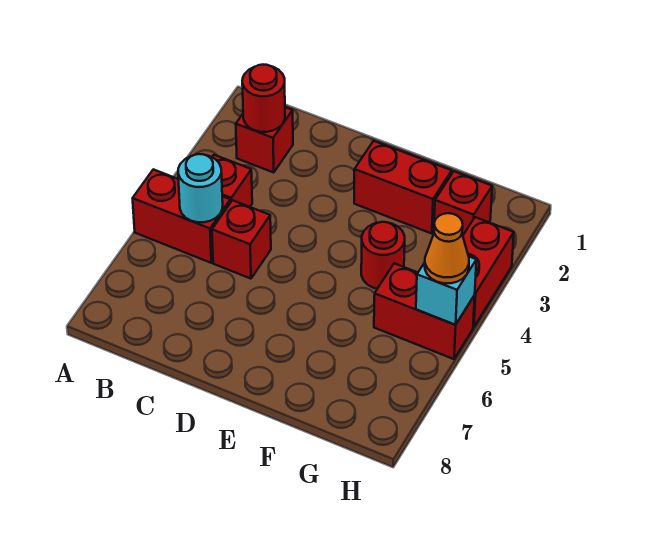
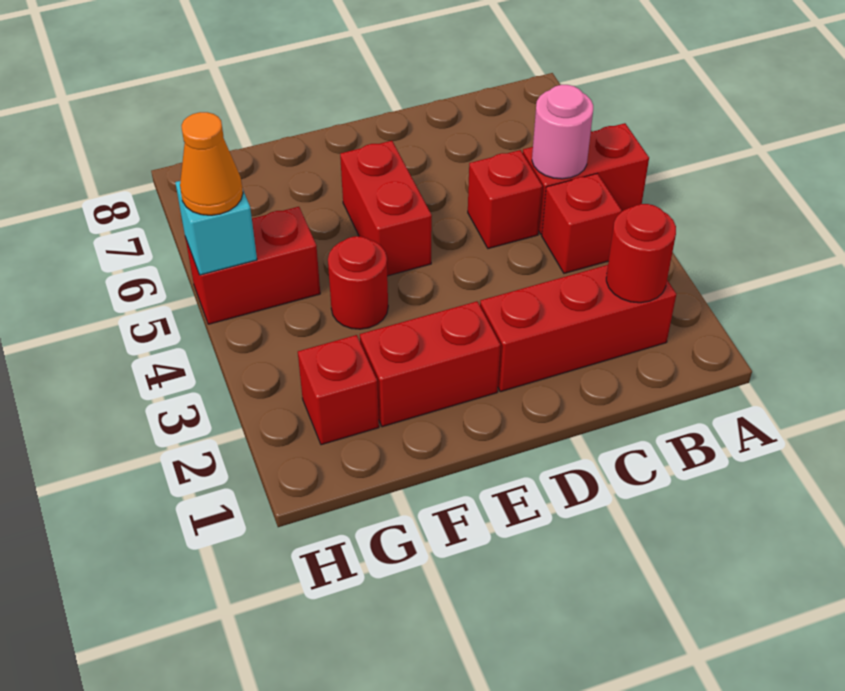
red 1x1 brick [236,107,293,172] -> red 1x3 brick [480,265,676,392]
cyan 1x1 round brick [178,154,223,222] -> pink 1x1 round brick [532,85,593,179]
red 1x2 brick [463,217,514,327] -> red 1x2 brick moved to [340,141,432,276]

